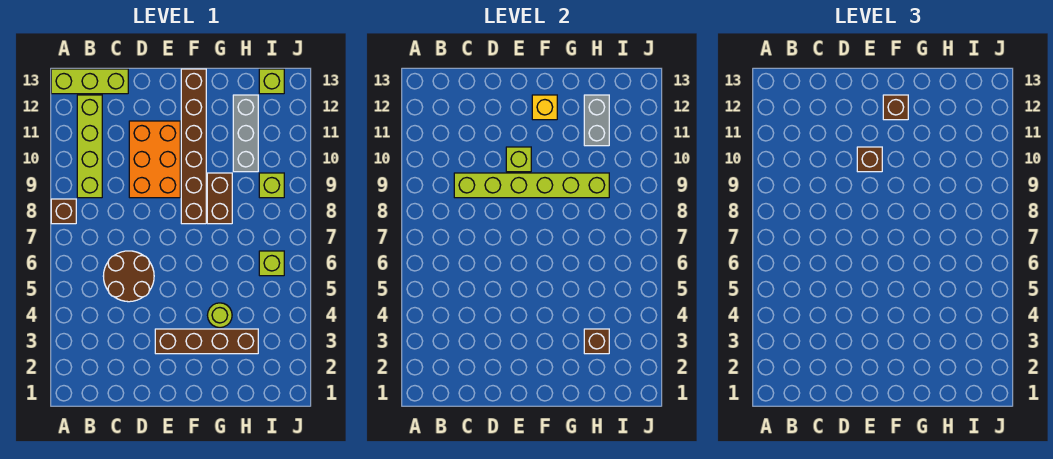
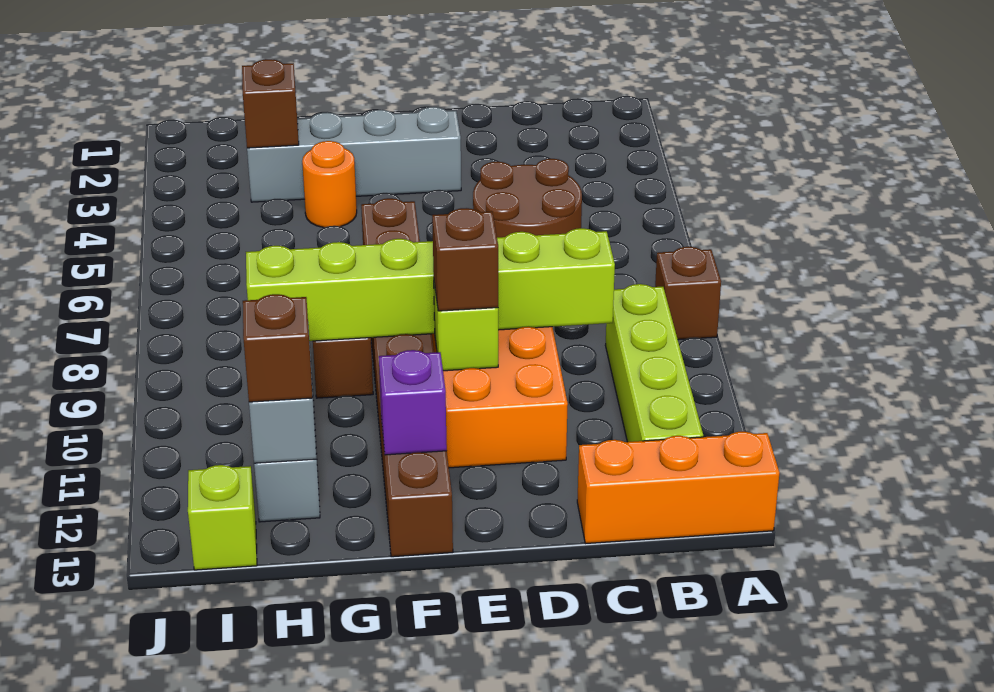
lime 1x3 brick [51,69,128,94] -> orange 1x3 brick [577,432,779,543]
brown 1x4 brick [155,329,258,354] -> grey 1x4 brick [247,107,461,202]
brown 1x6 brick [181,69,206,224] -> brown 1x8 brick [361,198,453,557]
yellow 1x1 brick [532,95,557,120] -> purple 1x1 brick [379,350,447,455]
brown 1x1 brick [883,95,908,120] -> brown 1x1 brick moved to [243,294,313,402]
lime 1x1 round brick [207,303,232,328] -> orange 1x1 round brick [302,141,357,228]
lime 1x1 brick [259,251,284,276] -> none
lime 1x1 brick [259,173,284,198] -> none

